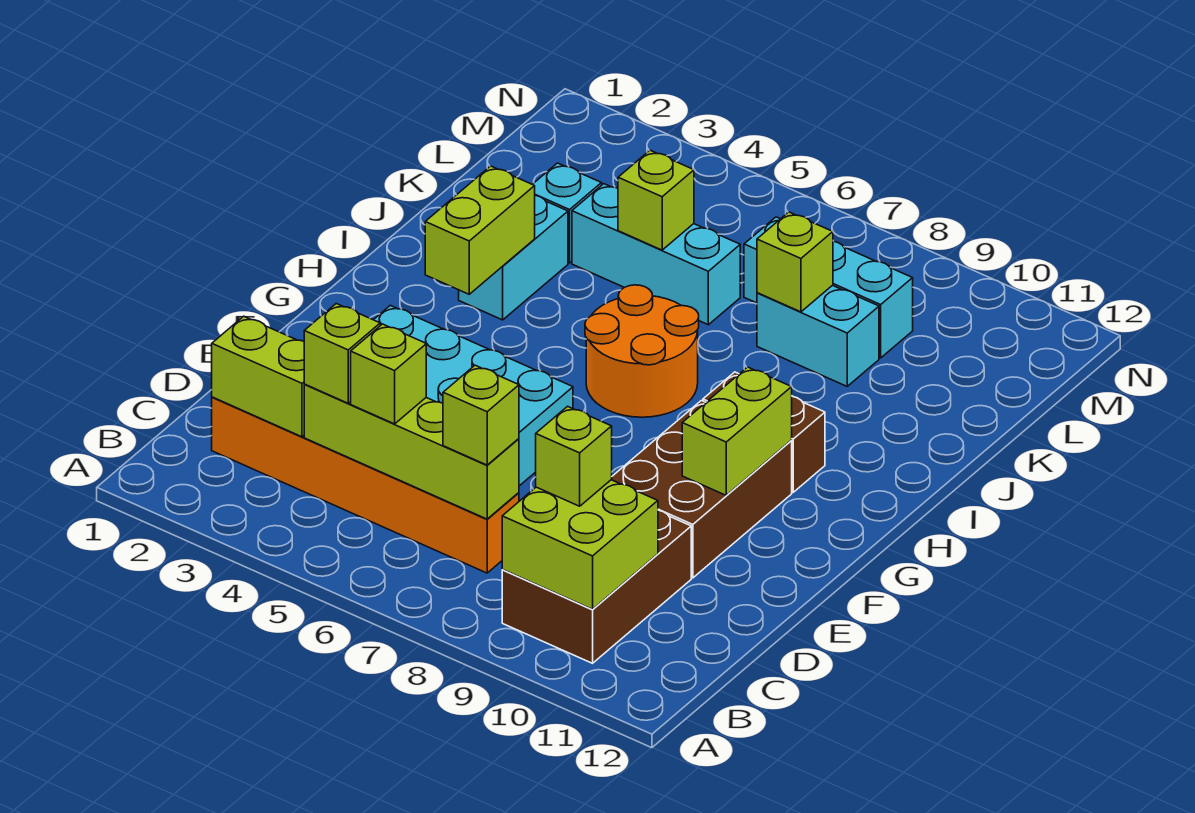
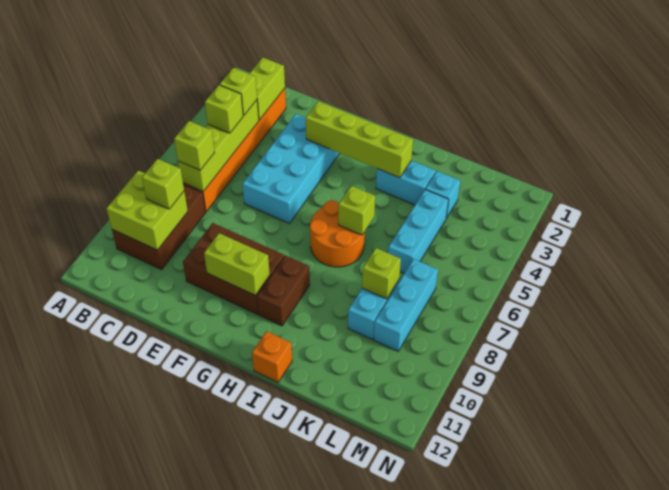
brown 2x3 brick [502,510,691,663] -> brown 2x3 brick turned to [112,184,206,270]
lime 1x2 brick [425,166,535,294] -> lime 1x4 brick [306,101,413,178]
none -> orange 1x1 brick [252,331,292,382]
lime 1x1 brick [618,150,694,250] -> lime 1x1 brick moved to [338,186,375,235]

